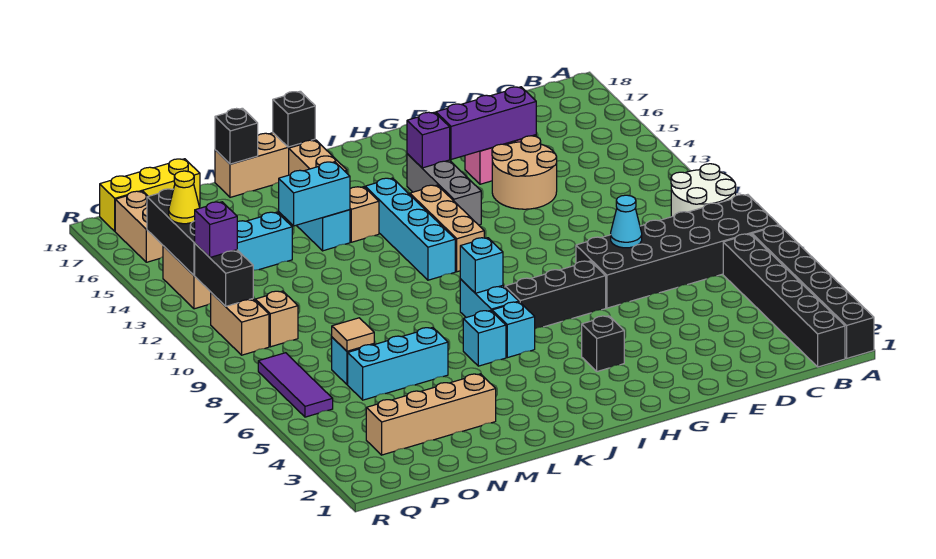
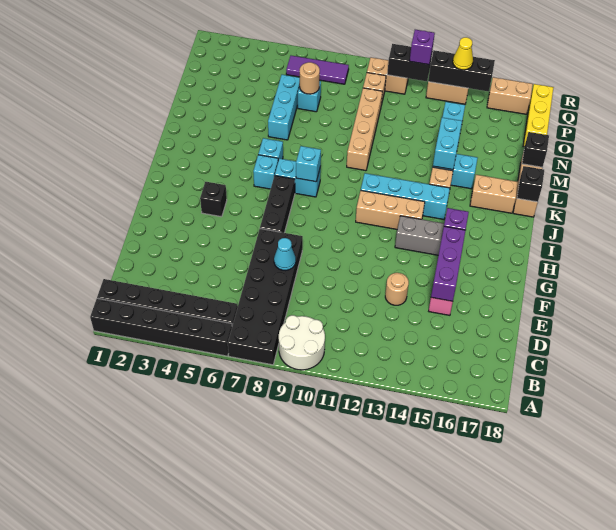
tan 2x2 round brick [492,136,557,209] -> tan 1x1 round brick [385,273,409,305]
tan 1x4 brick [366,374,496,455] -> tan 1x4 brick moved to [347,88,382,171]
tan 1x1 tile [332,318,374,351] -> tan 1x1 round brick [300,62,320,94]

